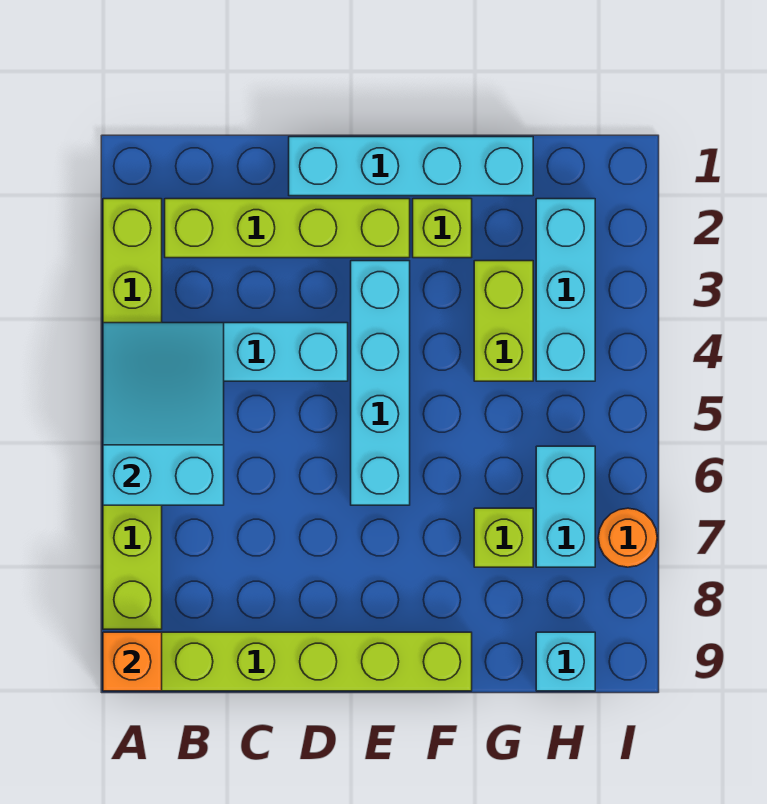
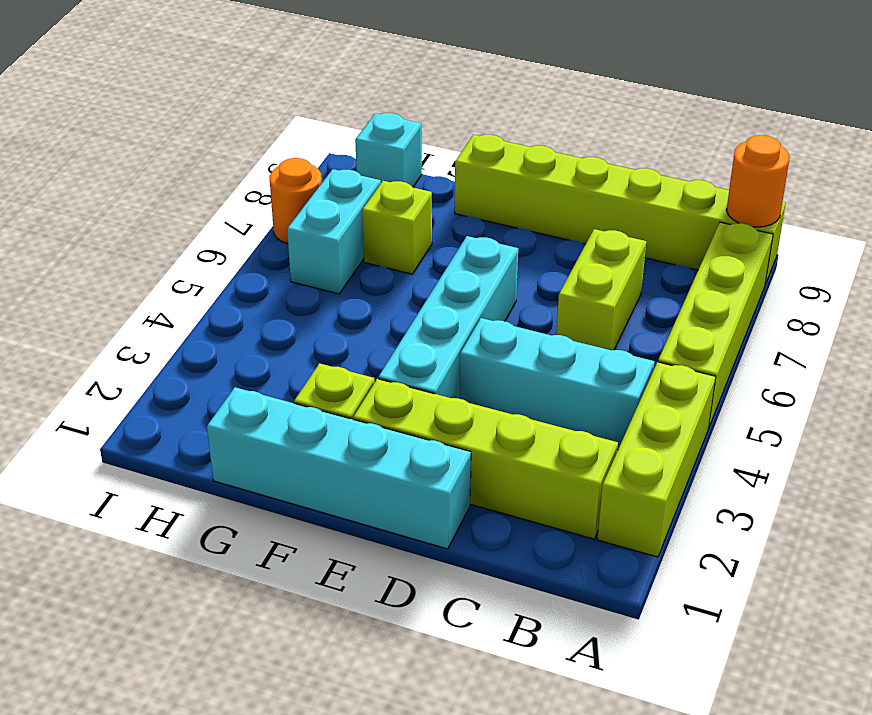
cyan 2x3 slope [103,323,224,505] -> none
orange 1x1 brick [103,632,162,691] -> orange 1x1 round brick [727,135,790,227]
lime 1x2 brick [474,261,533,381] -> lime 1x2 brick moved to [556,229,646,350]
cyan 1x3 brick [536,199,595,381] -> none

